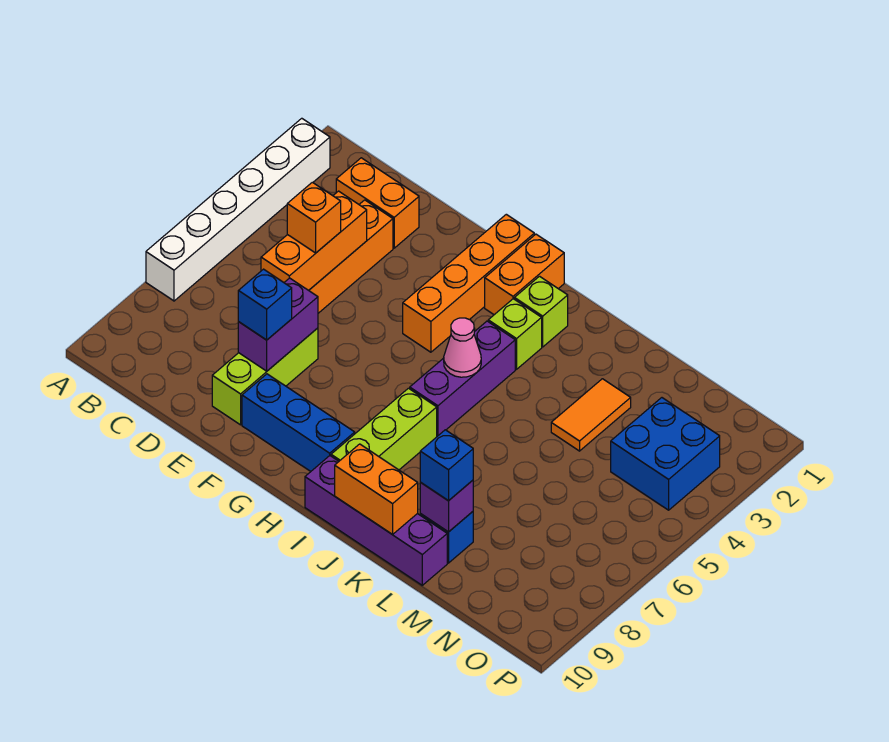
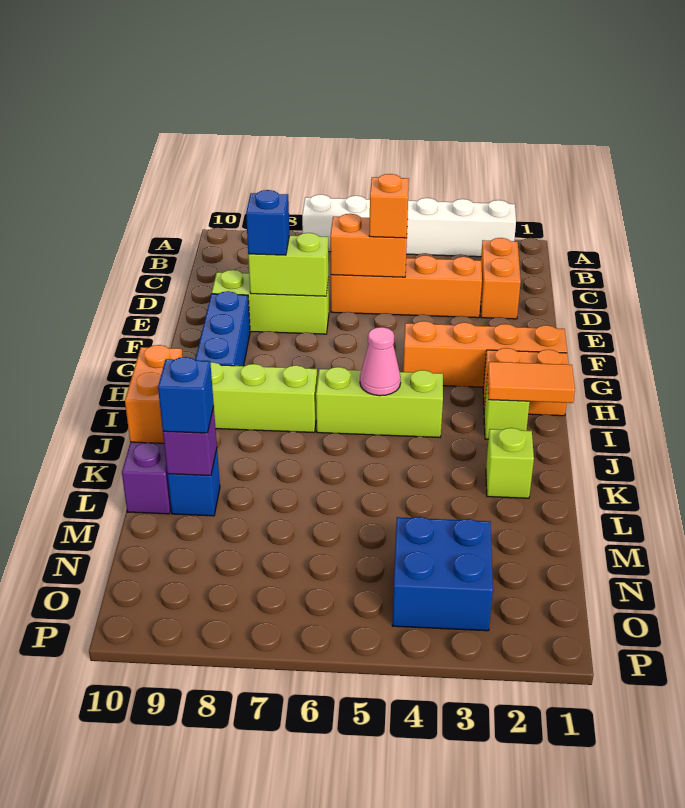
orange 1x3 brick [261,191,367,290] -> orange 1x2 brick [330,214,407,277]
purple 1x2 brick [238,278,318,371] -> lime 1x2 brick [248,233,329,296]
lime 1x1 brick [488,299,542,369] -> lime 1x1 brick moved to [486,428,534,498]
purple 1x3 brick [410,321,515,436] -> lime 1x3 brick [316,367,443,437]
orange 1x2 tile [551,379,631,451] -> orange 1x2 tile moved to [487,362,575,403]

